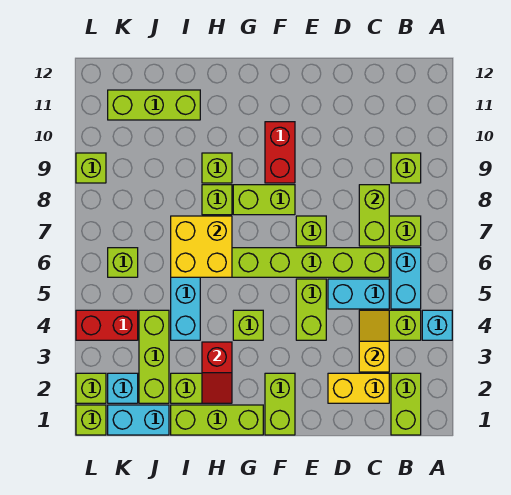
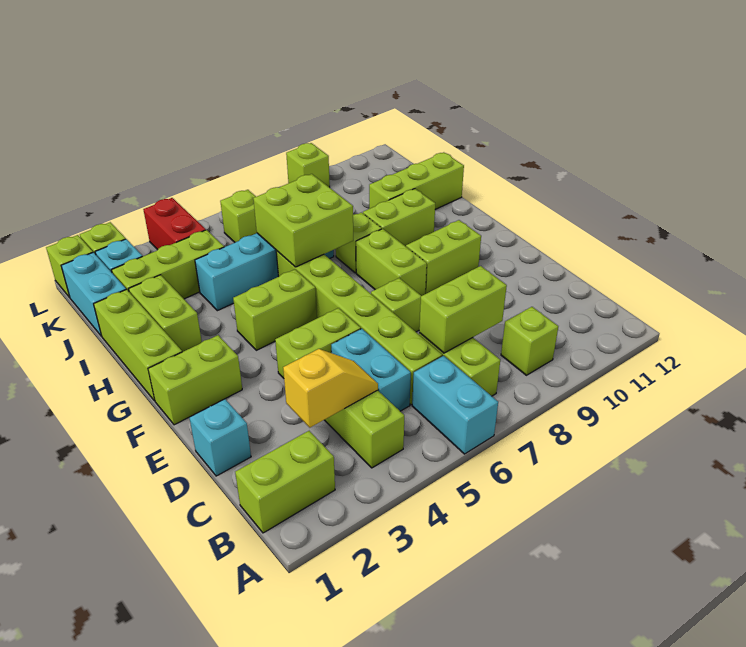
cyan 1x1 brick [422,310,452,340] -> cyan 1x1 brick moved to [189,399,251,476]
cyan 1x2 brick [391,248,421,309] -> cyan 1x2 brick turned to [412,356,498,454]
yellow 1x2 brick [328,373,389,403] -> none
red 1x2 brick [265,122,295,183] -> lime 1x2 brick [406,220,481,294]
lime 1x1 brick [233,310,263,340] -> lime 1x2 brick [233,269,317,350]
red 1x2 slope [202,342,232,403] -> none
yellow 2x2 brick [171,216,232,277] -> lime 2x2 brick [253,174,353,267]
lime 1x1 brick [202,153,232,183] -> lime 1x2 brick [363,189,435,246]
lime 1x3 brick [108,90,200,120] -> lime 1x3 brick turned to [369,152,464,209]

